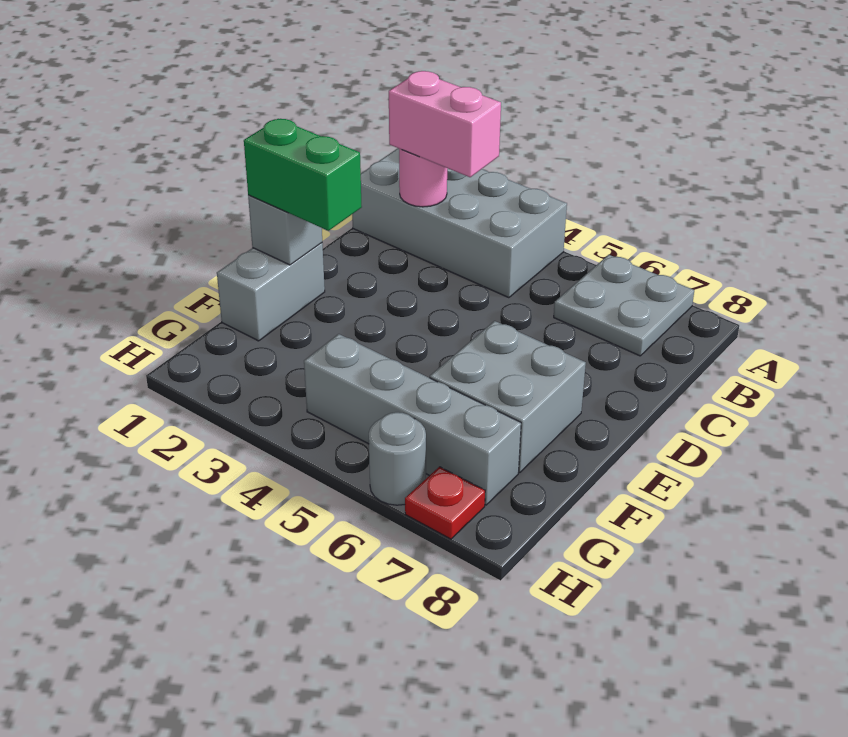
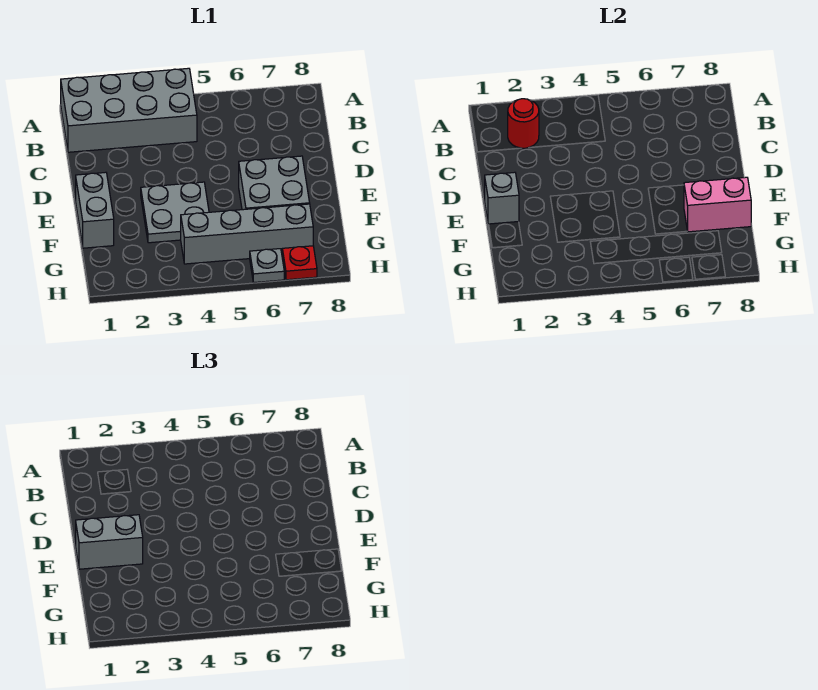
grey 2x2 plate [554,255,694,356] -> grey 2x2 plate moved to [141,182,209,243]
pink 1x1 round brick [399,149,447,207] -> red 1x1 round brick [508,99,539,148]
pink 1x2 brick [389,71,501,177] -> pink 1x2 brick moved to [684,177,751,232]
green 1x2 brick [244,119,362,231] -> grey 1x2 brick [76,515,143,569]
grey 1x1 round brick [369,412,426,505] -> grey 1x1 plate [250,249,284,282]

